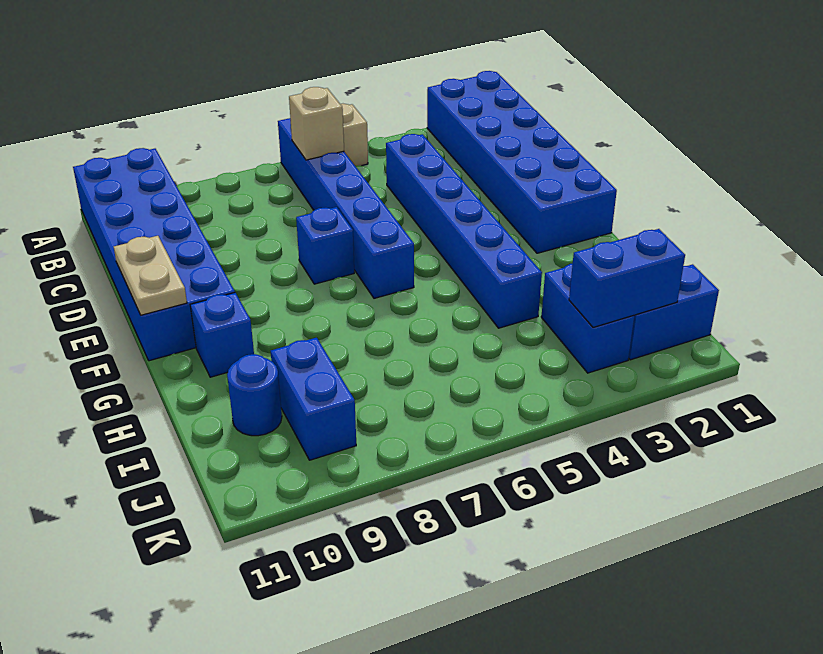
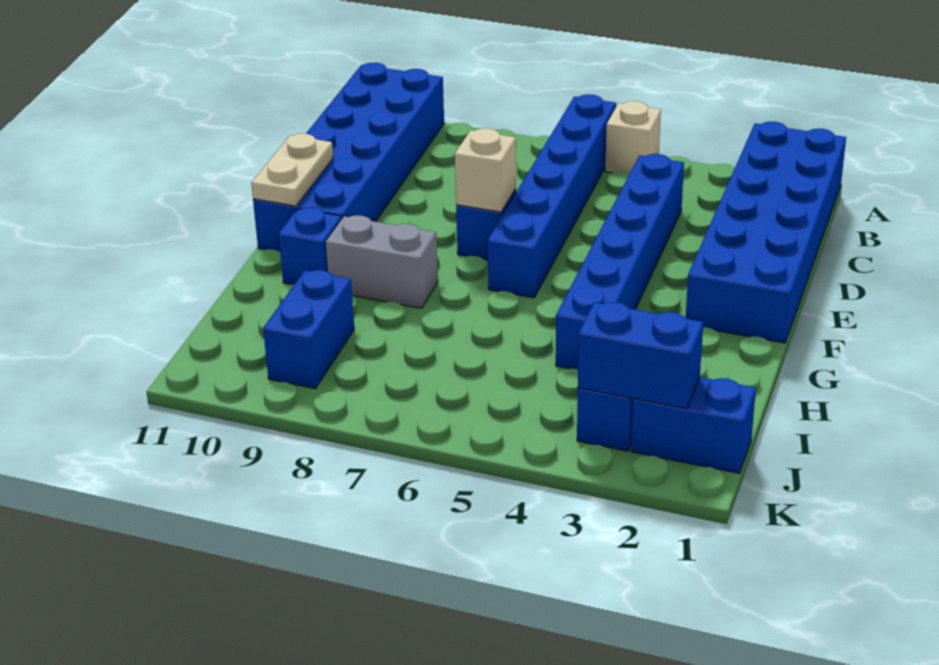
tan 1x1 brick [289,87,344,160] -> tan 1x1 brick moved to [455,128,516,212]
none -> grey 1x2 brick [326,215,438,308]
blue 1x1 round brick [227,354,282,436] -> none

